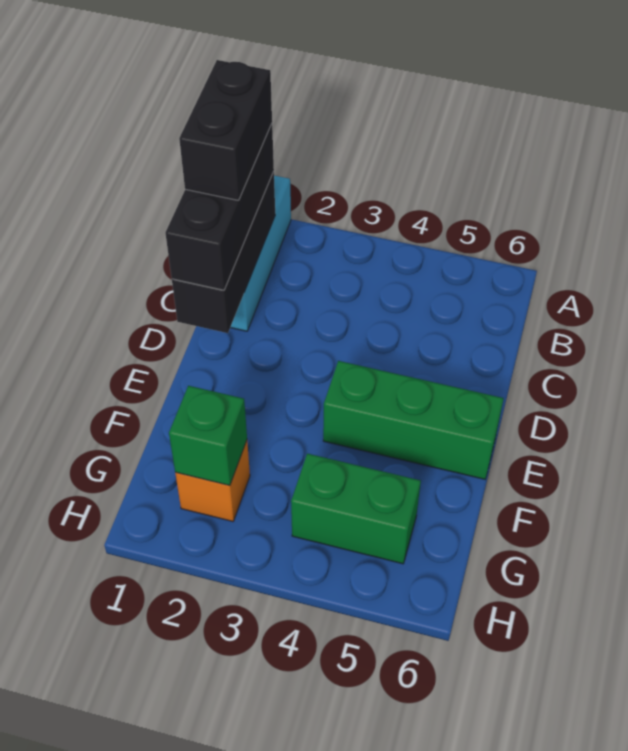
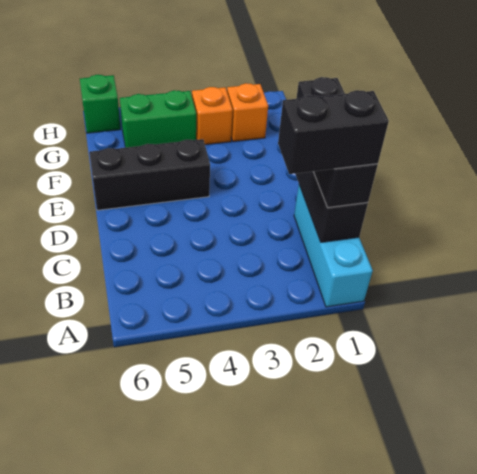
black 1x2 brick [179,60,272,200] -> black 1x2 brick turned to [278,90,389,174]
green 1x3 brick [323,361,504,479] -> black 1x3 brick [89,139,210,210]
green 1x1 brick [169,386,247,485] -> green 1x1 brick moved to [80,75,120,133]
none -> orange 1x1 brick [192,87,233,145]

